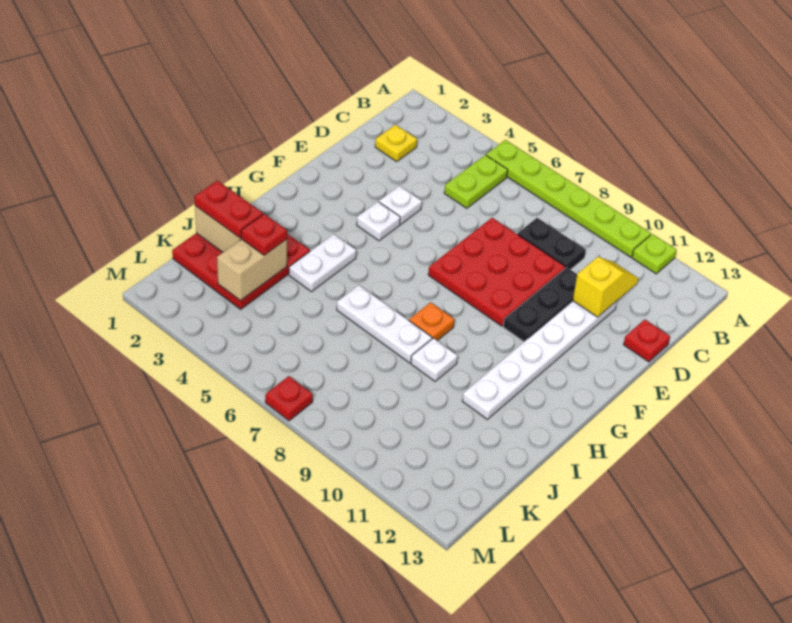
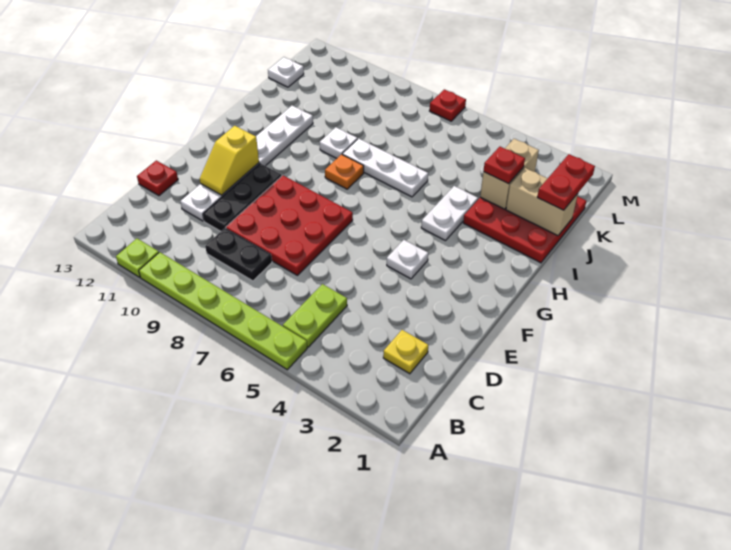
yellow 1x2 slope [573,257,638,317] -> yellow 1x2 slope moved to [200,126,259,195]
white 1x1 plate [379,186,422,224] -> white 1x1 plate moved to [268,57,304,87]
red 1x2 plate [194,181,263,238] -> red 1x2 plate turned to [537,154,595,210]

